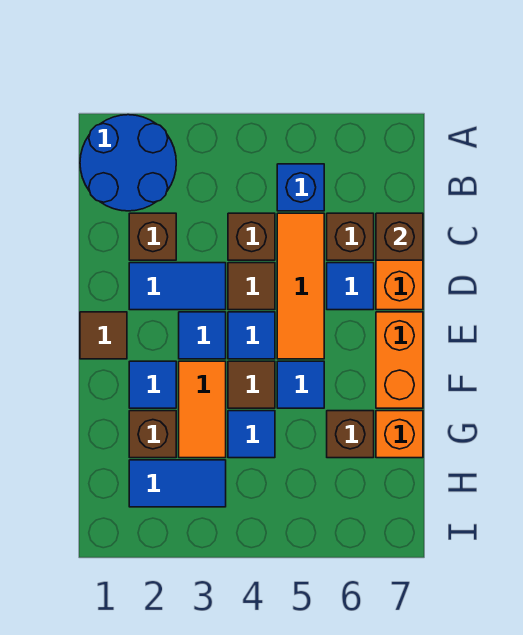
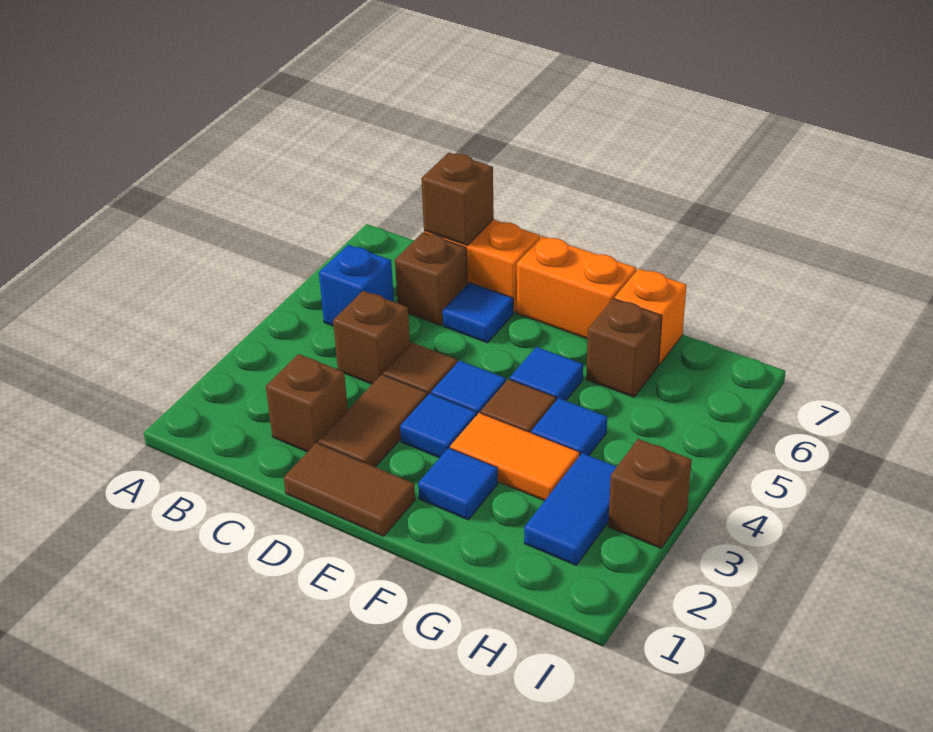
blue 2x2 round brick [80,115,176,211] -> none
orange 1x3 tile [277,213,324,359] -> none
blue 1x2 tile [129,263,226,310] -> brown 1x2 tile [318,375,427,467]
brown 1x1 tile [80,312,127,359] -> brown 1x2 tile [284,443,415,536]
brown 1x1 brick [129,411,176,458] -> brown 1x1 brick moved to [608,439,692,548]

